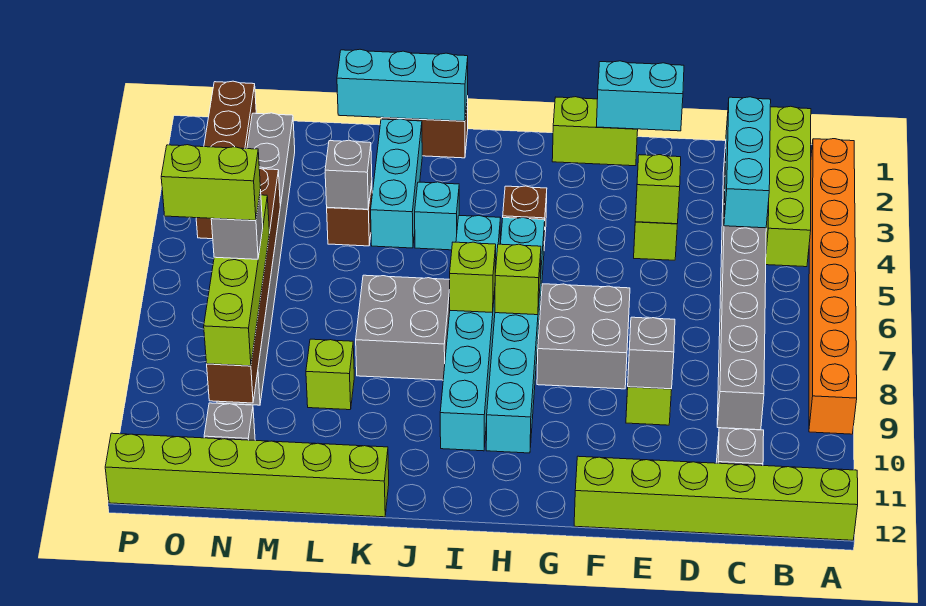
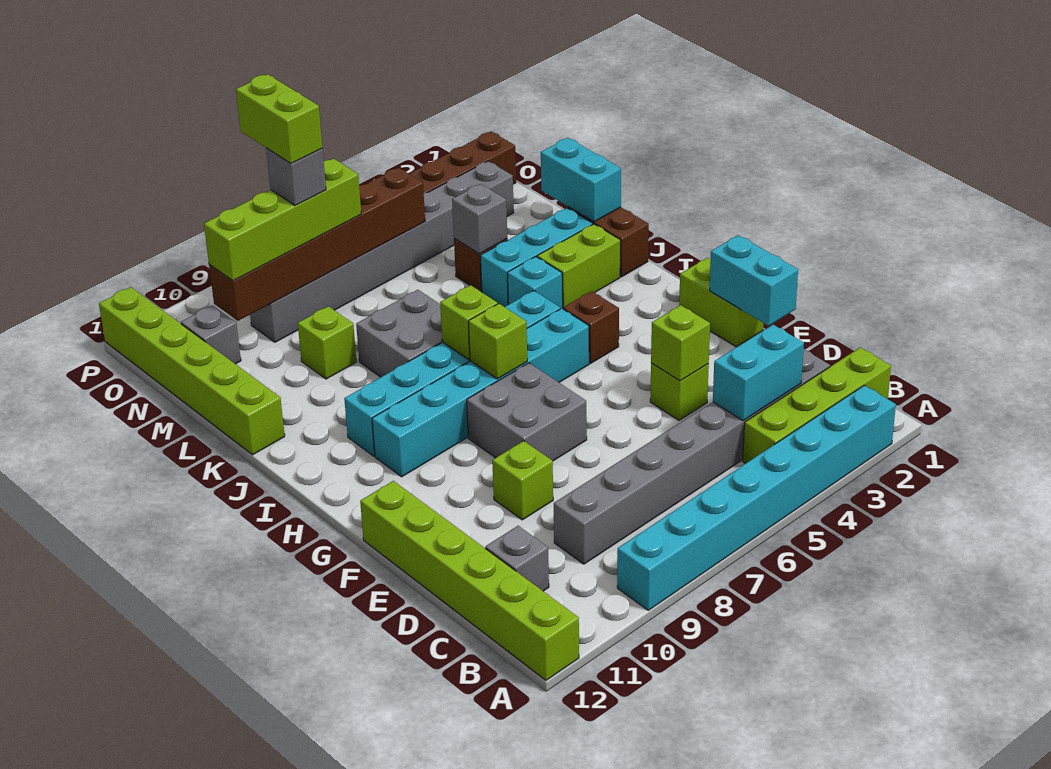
orange 1x8 brick [809,139,857,434] -> cyan 1x8 brick [617,385,896,610]
cyan 1x3 brick [724,97,771,228] -> cyan 1x2 brick [713,325,804,421]
grey 1x1 brick [628,317,675,389] -> none
cyan 1x3 brick [337,49,468,121] -> cyan 1x2 brick [541,138,621,222]
none -> lime 1x2 brick [537,224,620,307]

